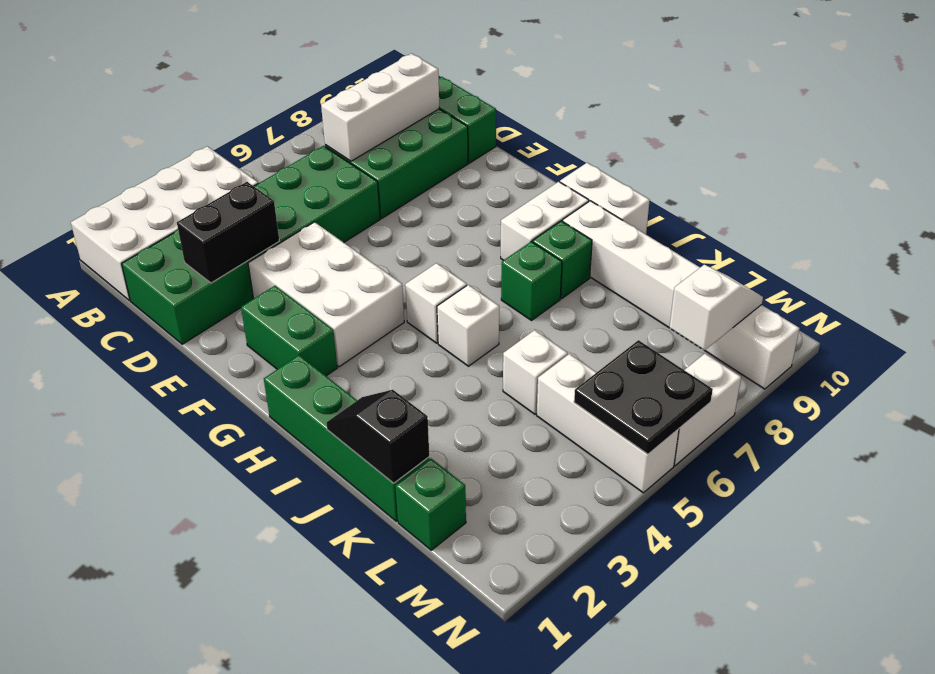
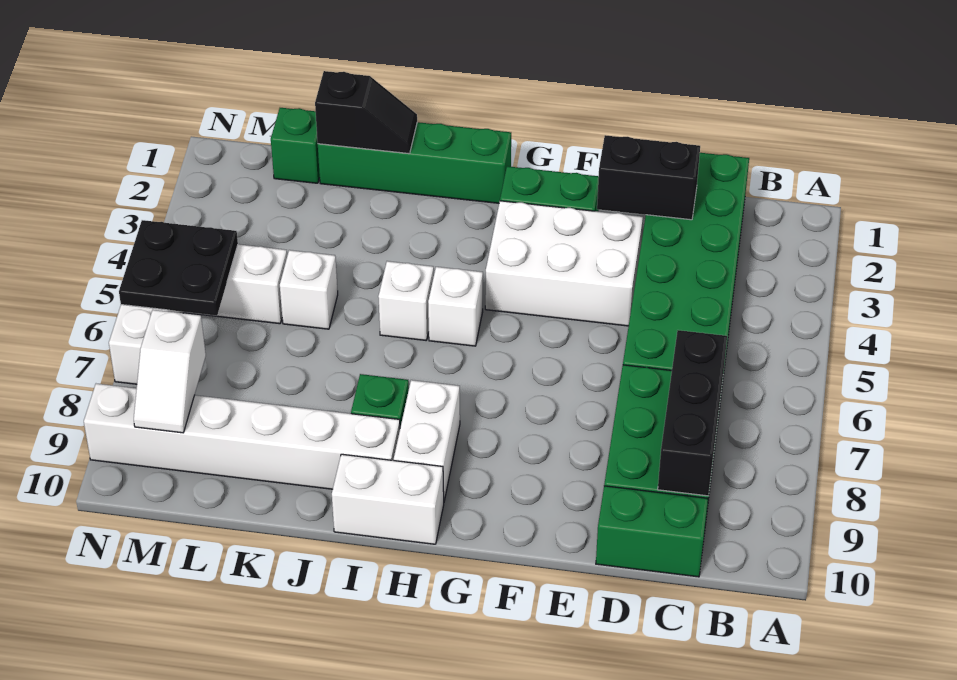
white 2x4 brick [71,146,258,300] -> none
white 1x3 brick [321,53,439,161] -> black 1x3 brick [658,330,727,496]
black 1x2 brick [177,182,279,283] -> black 1x2 brick turned to [597,135,700,220]
green 1x1 brick [501,242,562,320] -> none

